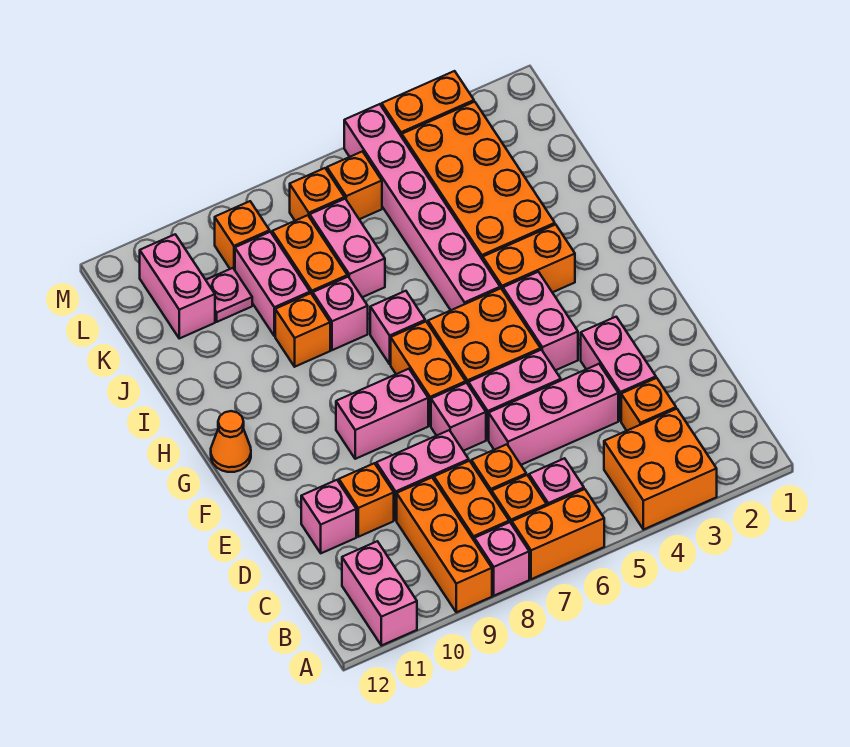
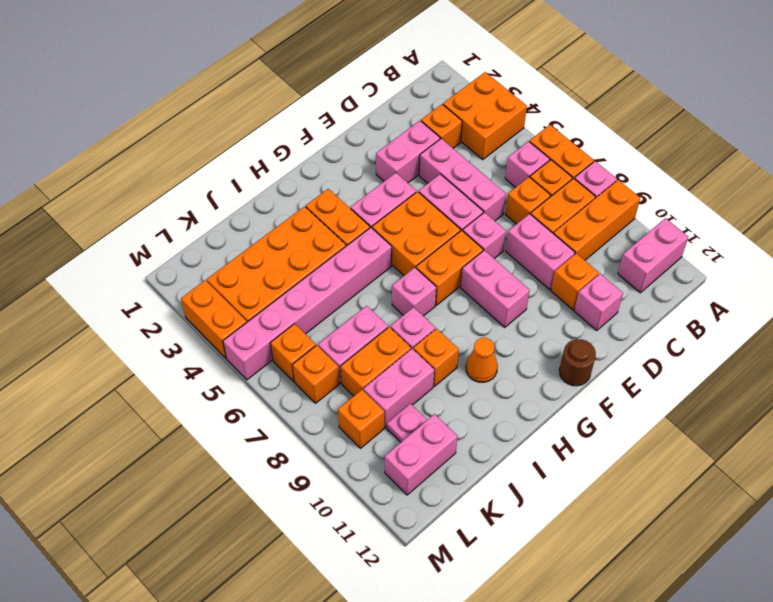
none -> brown 1x1 round brick [559,339,596,386]
orange 1x1 cone [211,411,251,472] -> orange 1x1 cone moved to [466,338,498,382]

